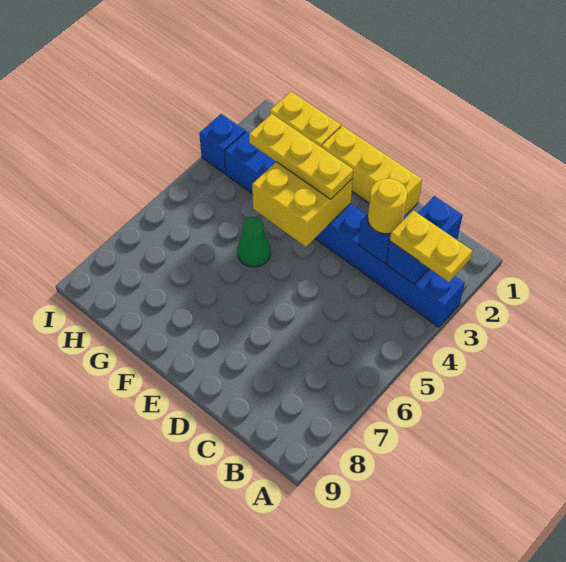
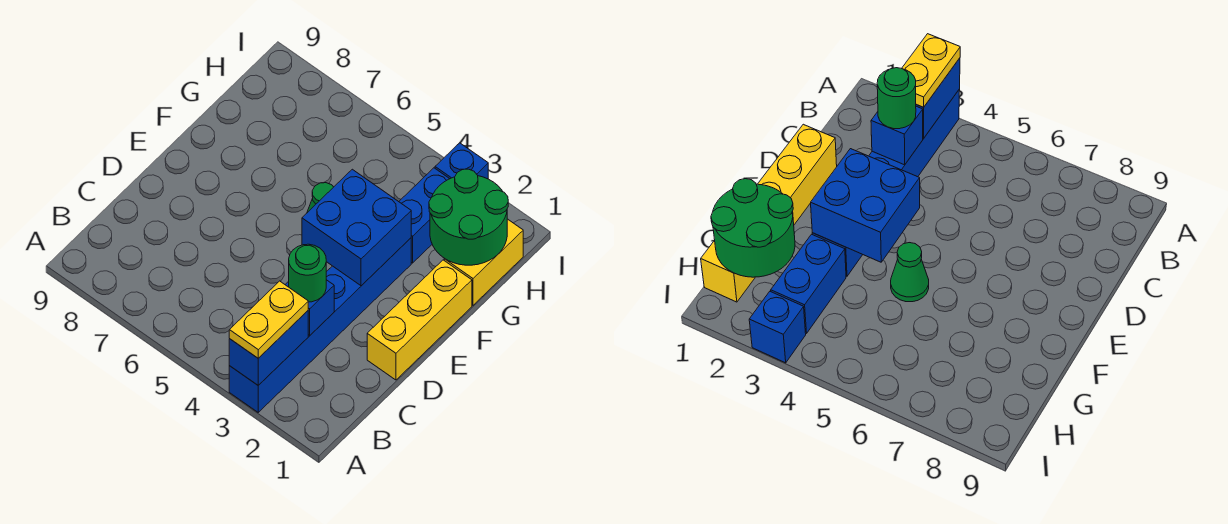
blue 1x2 brick [387,196,463,284] -> blue 1x2 brick turned to [229,311,308,385]
yellow 1x1 round brick [368,178,407,234] -> green 1x1 round brick [289,244,326,302]
yellow 2x2 brick [252,162,353,247] -> blue 2x2 brick [302,169,411,286]
yellow 1x3 plate [249,114,353,199] -> none
none -> green 2x2 round brick [429,169,508,265]

